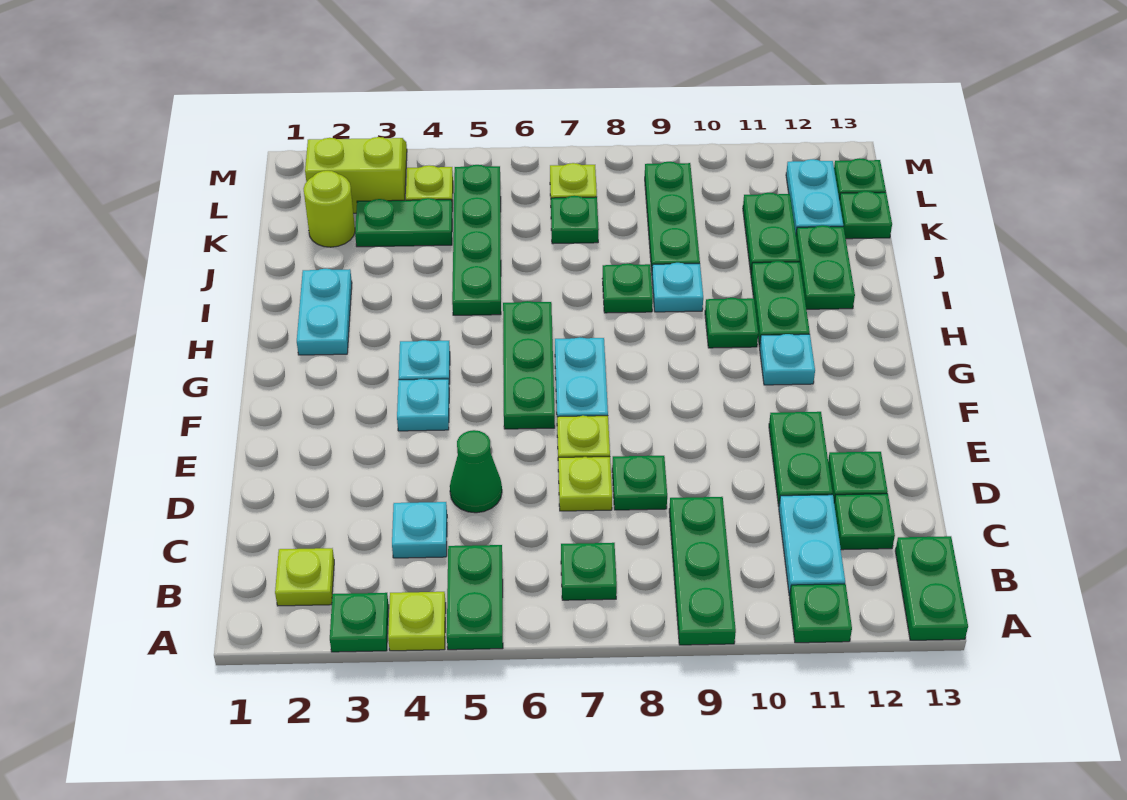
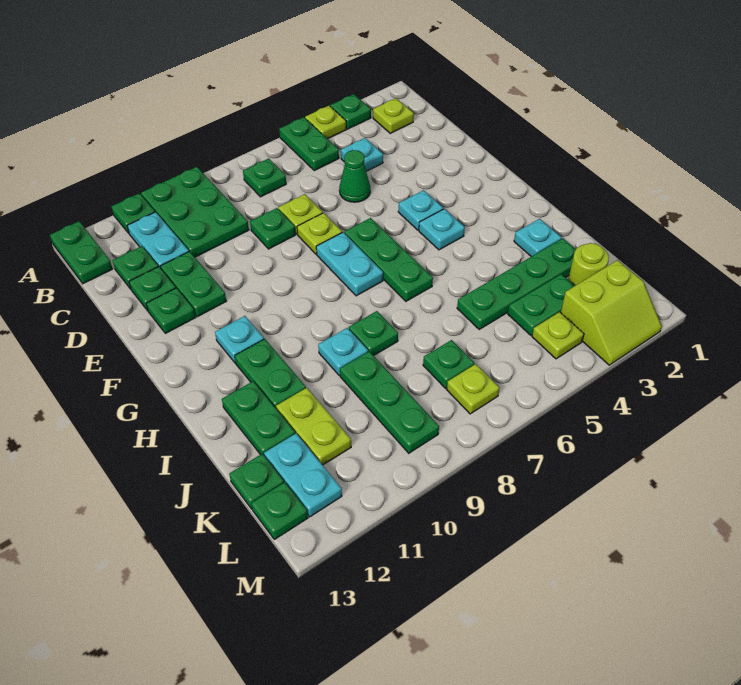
green 1x3 plate [669,497,736,645] -> green 2x3 plate [141,167,249,257]
cyan 1x2 plate [297,269,352,355] -> cyan 1x1 plate [514,219,562,257]
green 1x1 plate [705,298,758,348] -> green 1x1 plate moved to [146,288,196,333]
green 1x4 plate [452,165,501,315] -> green 1x4 plate turned to [457,238,576,329]
green 1x2 plate [743,193,799,273] -> lime 1x2 plate [276,388,351,465]

